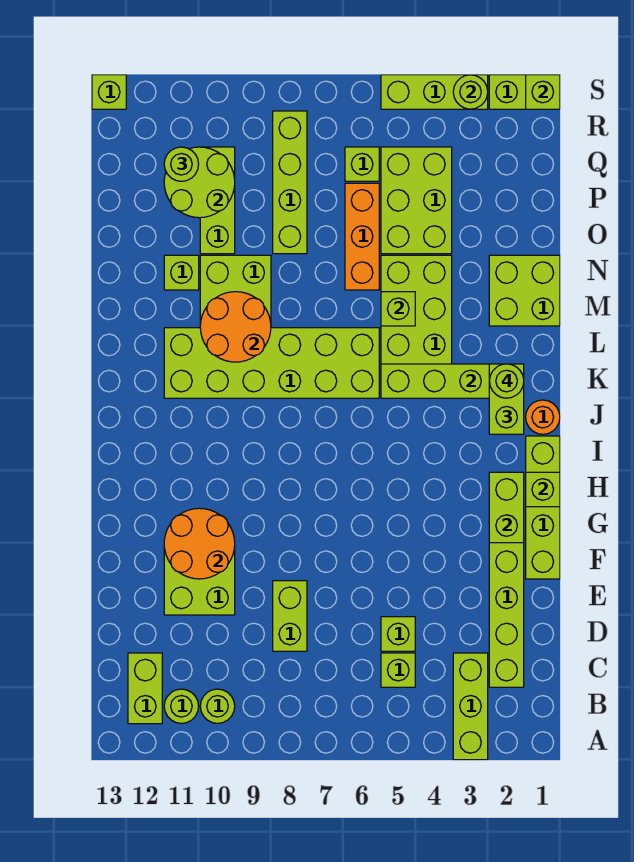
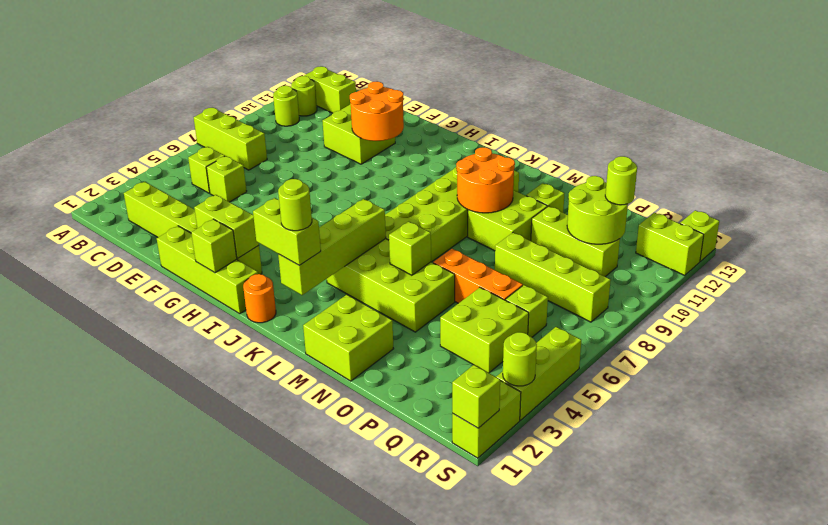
lime 1x3 brick [453,653,488,760] -> lime 1x3 brick moved to [194,108,267,170]
lime 1x2 brick [273,581,307,651] -> lime 1x2 brick moved to [636,213,704,275]
lime 2x3 brick [381,147,452,254] -> lime 2x2 brick [440,287,529,373]

